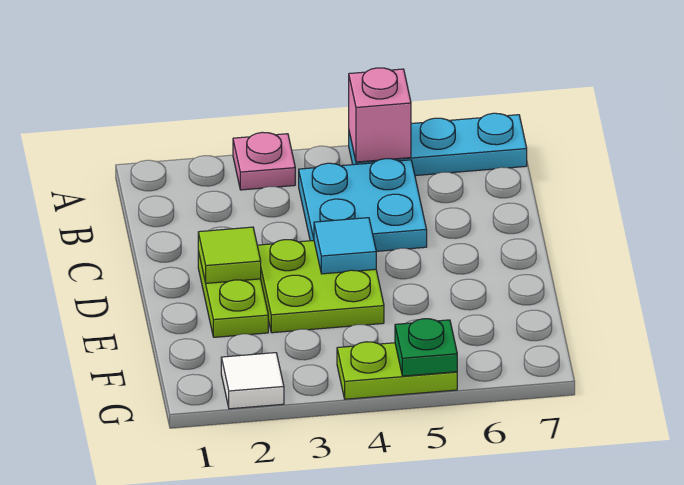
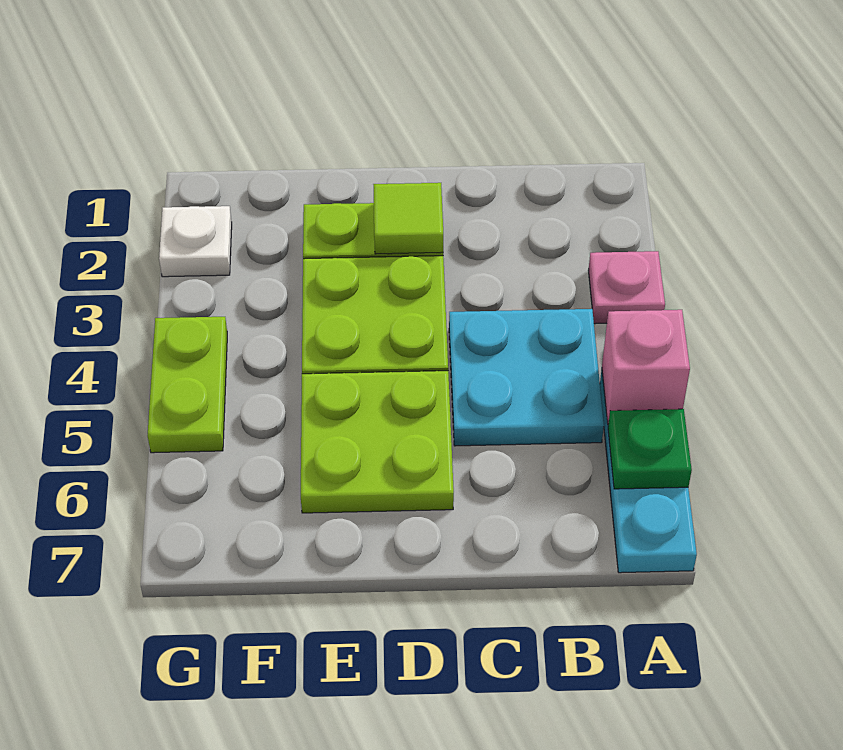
cyan 1x1 tile [314,218,376,274] -> none
none -> lime 2x2 plate [301,371,454,513]
white 1x1 tile [221,353,284,409] -> white 1x1 plate [159,206,232,277]
green 1x1 plate [395,319,457,376] -> green 1x1 plate moved to [608,409,692,489]

